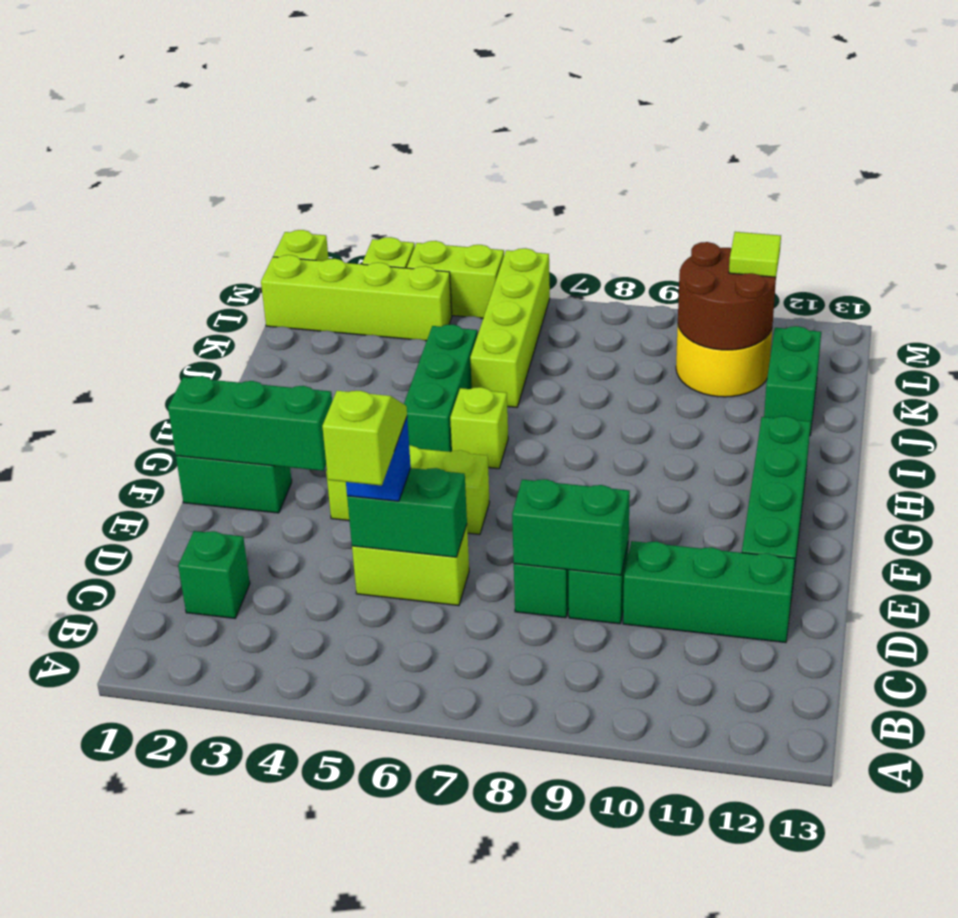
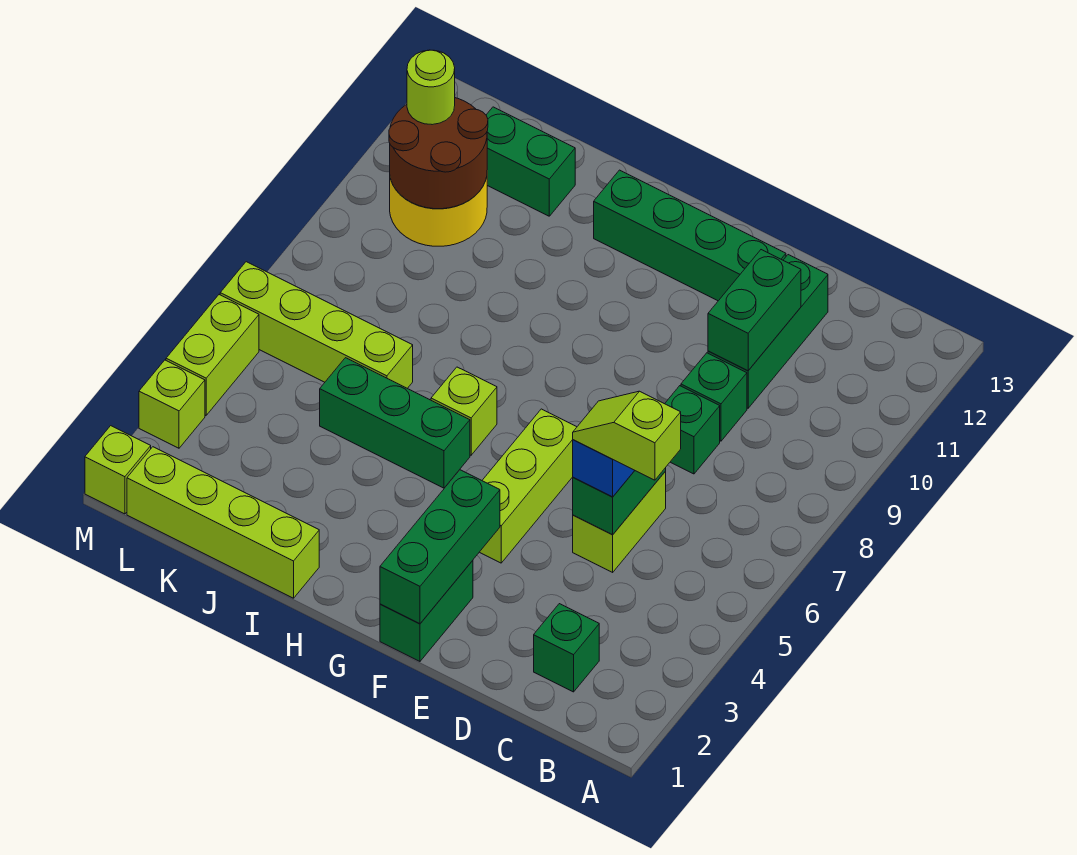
green 1x2 brick [512,479,630,575] -> green 1x2 brick moved to [708,250,801,371]
lime 1x4 brick [261,255,452,341] -> lime 1x4 brick turned to [127,447,319,598]
lime 1x1 tile [729,232,781,277] -> lime 1x1 round brick [407,50,455,125]

